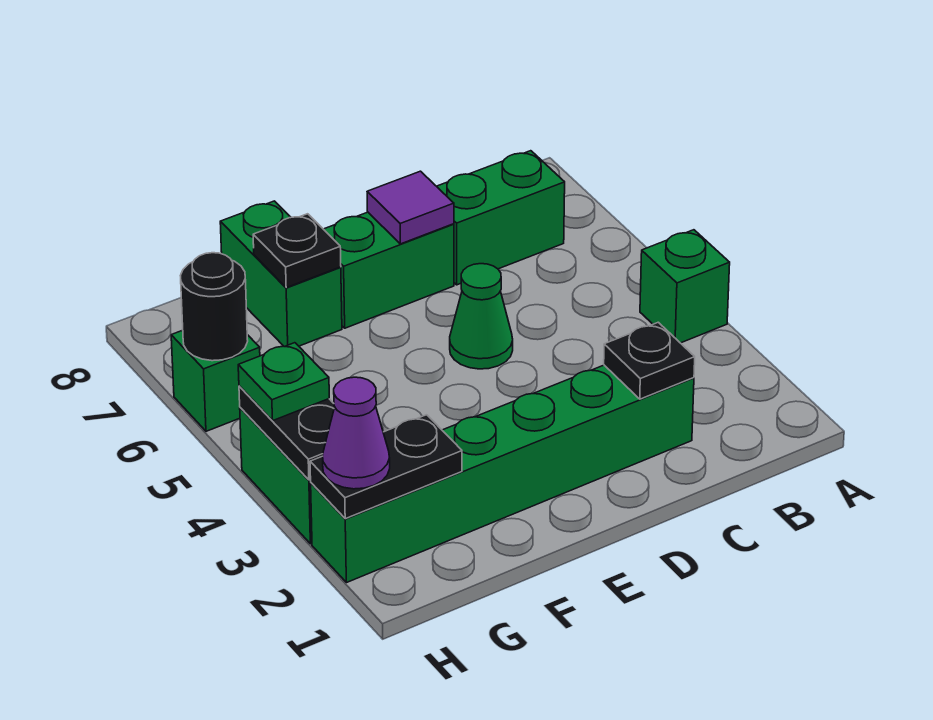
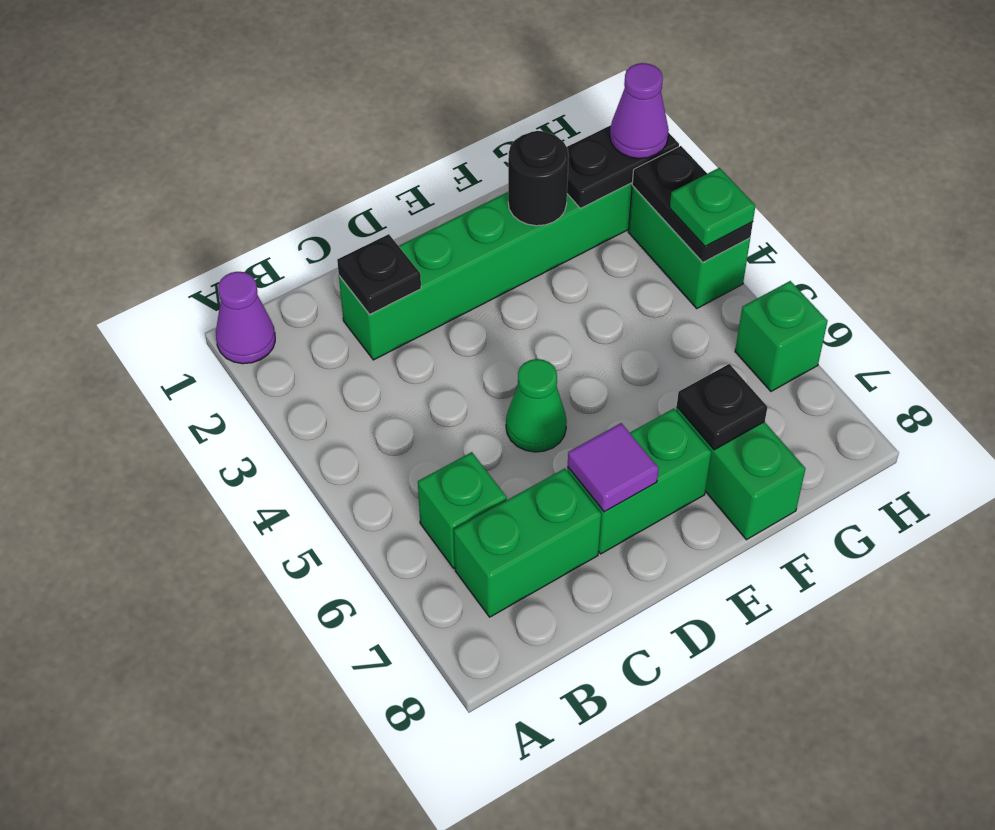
none -> purple 1x1 cone [216,272,275,364]
green 1x1 brick [640,230,730,343] -> green 1x1 brick moved to [418,452,507,568]
black 1x1 round brick [180,253,248,361] -> black 1x1 round brick moved to [508,131,569,226]

